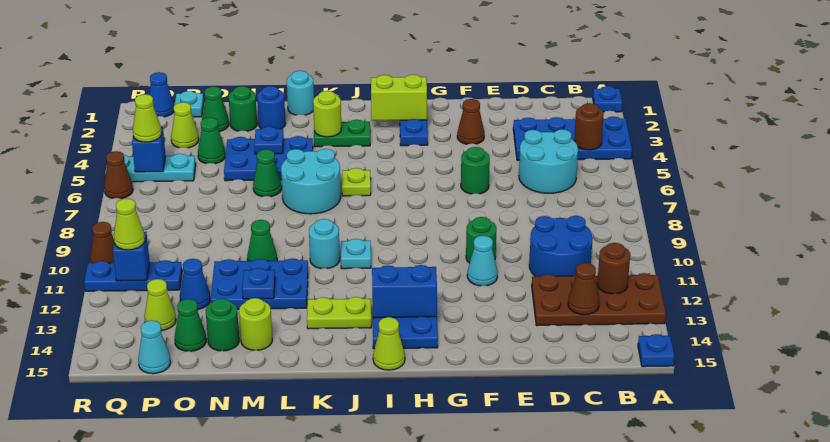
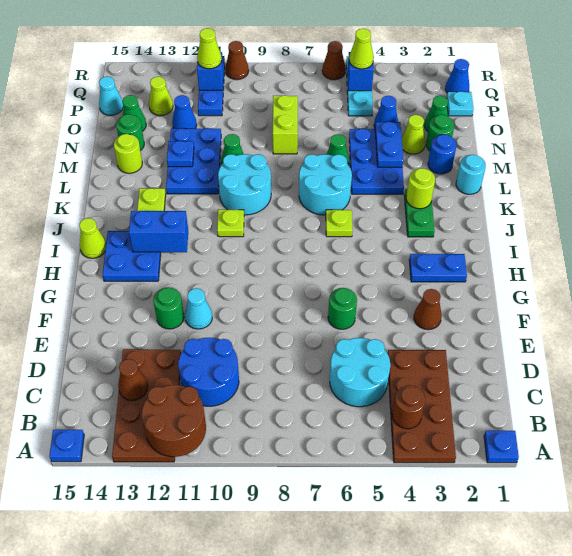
blue 2x4 plate [513,117,632,160] -> brown 2x4 plate [388,350,456,463]
brown 1x1 round brick [597,243,630,294] -> brown 2x2 round brick [142,385,206,457]
green 1x1 round brick [466,217,497,263] -> green 1x1 round brick moved to [153,287,184,329]
lime 1x2 brick [371,75,427,121] -> lime 1x2 brick moved to [273,95,298,154]
blue 1x2 brick [372,265,437,318] -> blue 1x2 brick turned to [129,211,188,252]
cyan 1x1 plate [341,239,371,269] -> lime 1x1 plate [217,210,244,237]
cyan 1x1 round brick [309,219,340,269] -> cyan 2x2 round brick [218,154,271,215]
blue 1x1 plate [254,127,284,154] -> blue 1x2 plate [375,122,403,167]
green 1x1 cone [198,118,226,164] -> blue 1x1 cone [374,96,398,128]
lime 1x1 cone [171,102,199,148] -> lime 1x1 cone moved to [402,115,425,154]

